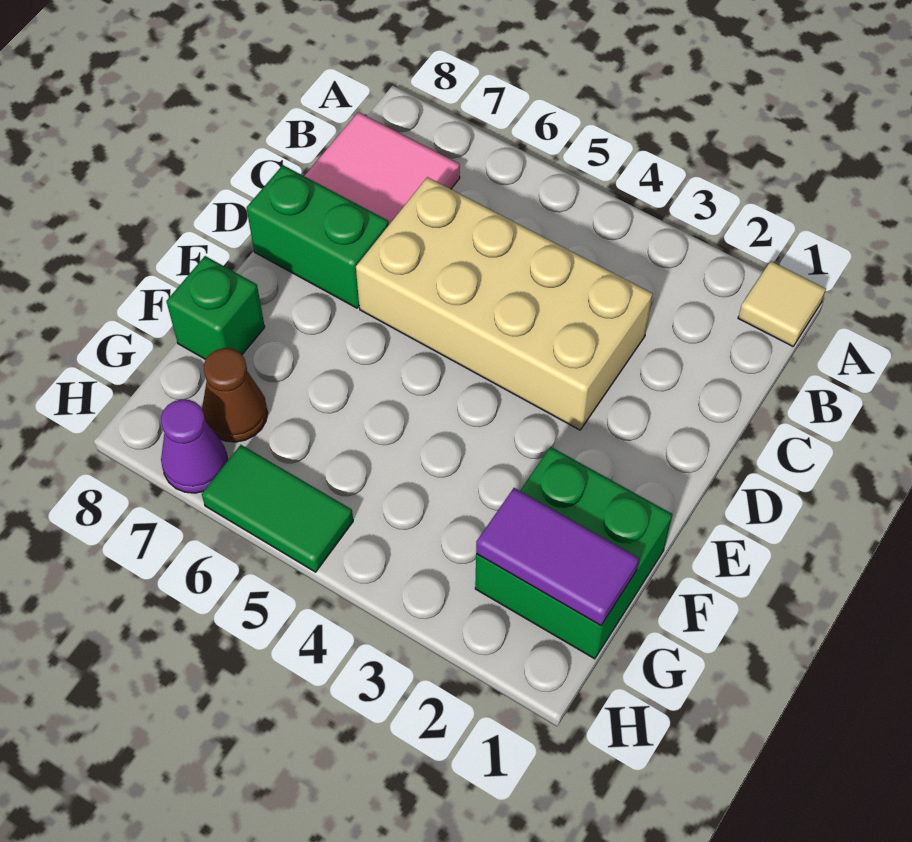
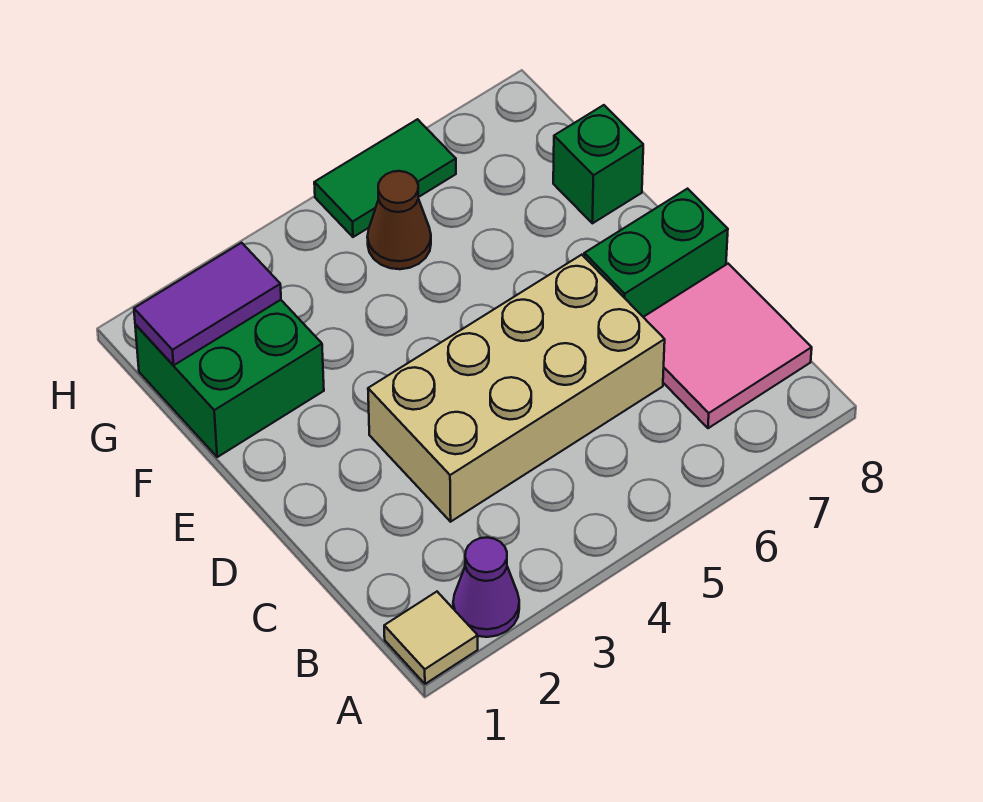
brown 1x1 cone [202,348,268,442] -> brown 1x1 cone moved to [367,171,431,269]
purple 1x1 cone [161,399,228,493] -> purple 1x1 cone moved to [453,538,519,637]

